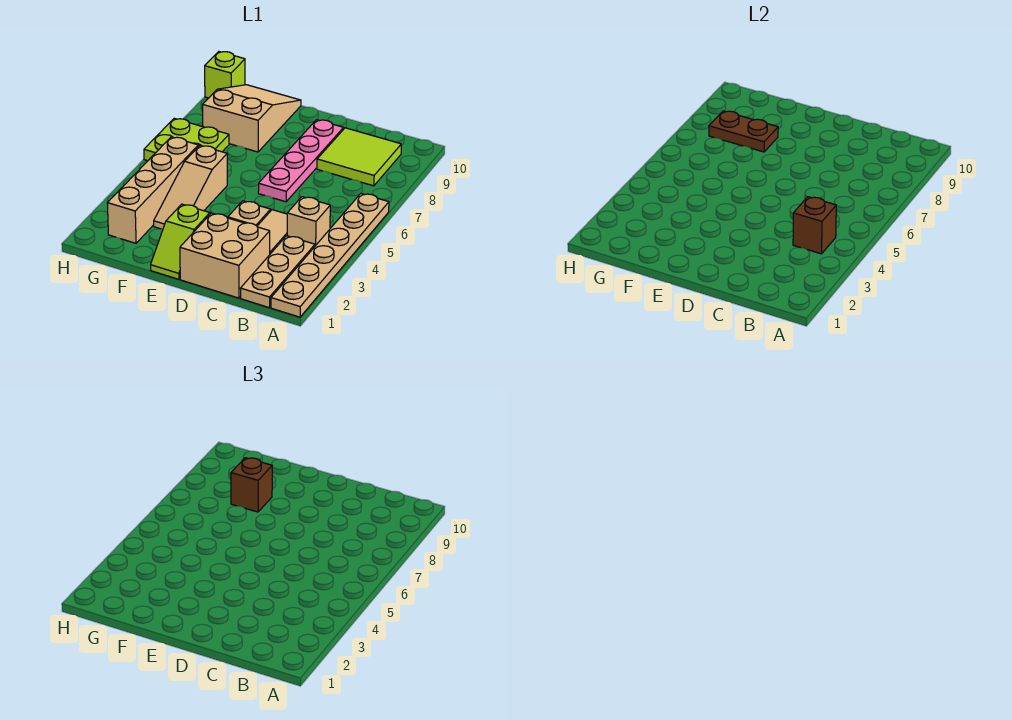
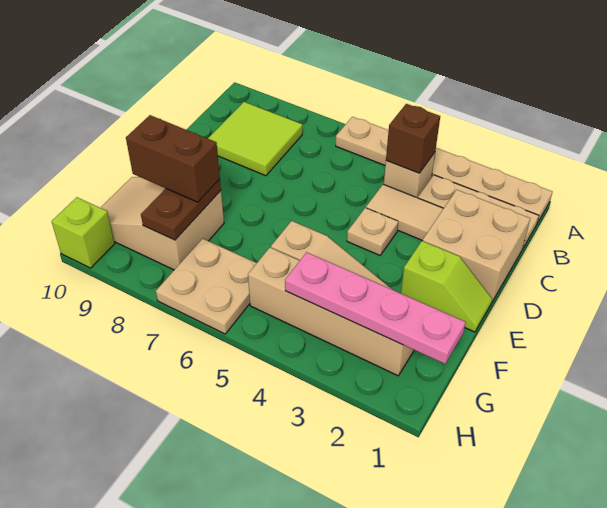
pink 1x4 plate [258,120,344,202] -> pink 1x4 plate moved to [285,252,466,364]
brown 1x1 brick [231,458,272,512] -> brown 1x2 brick [126,115,220,202]
lime 2x2 plate [144,118,229,161] -> tan 2x2 plate [156,239,257,334]

